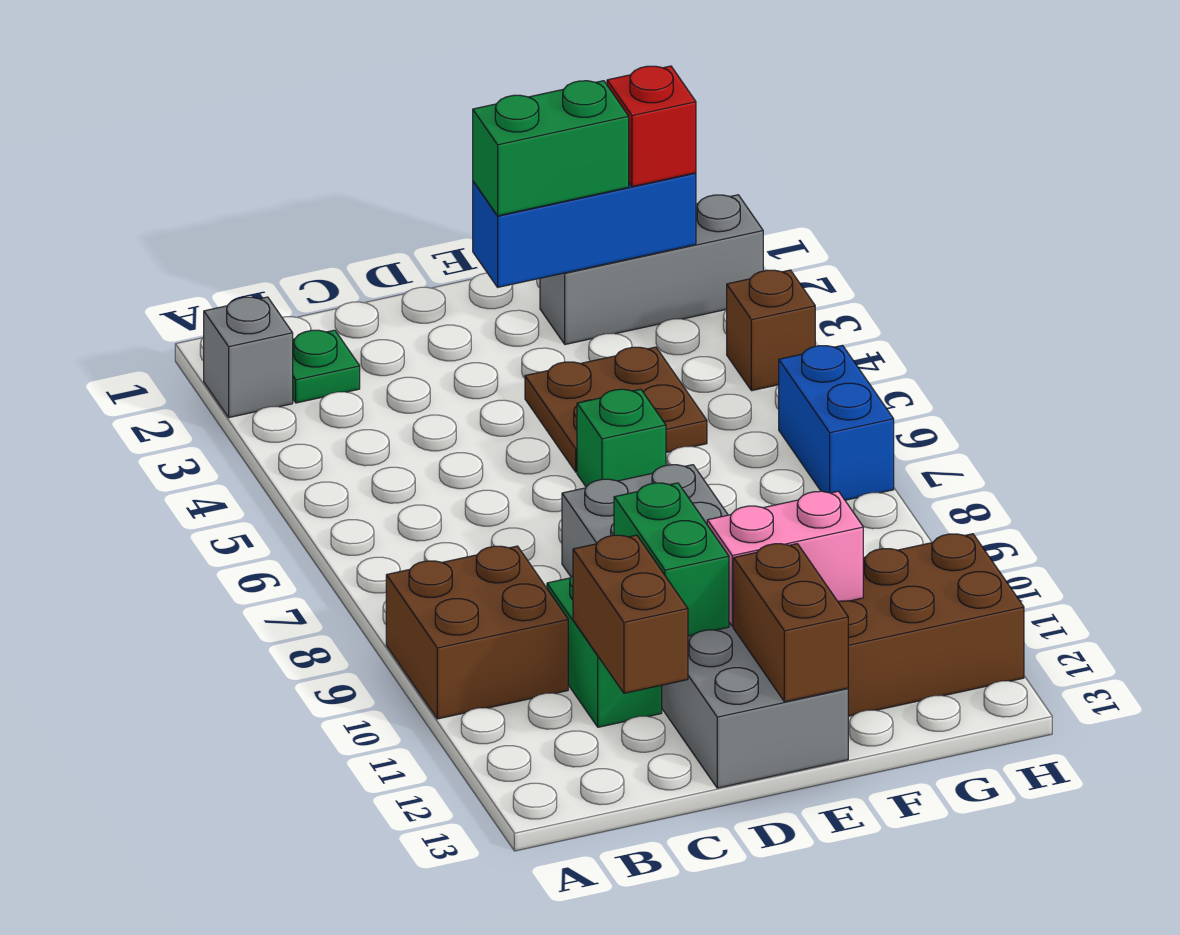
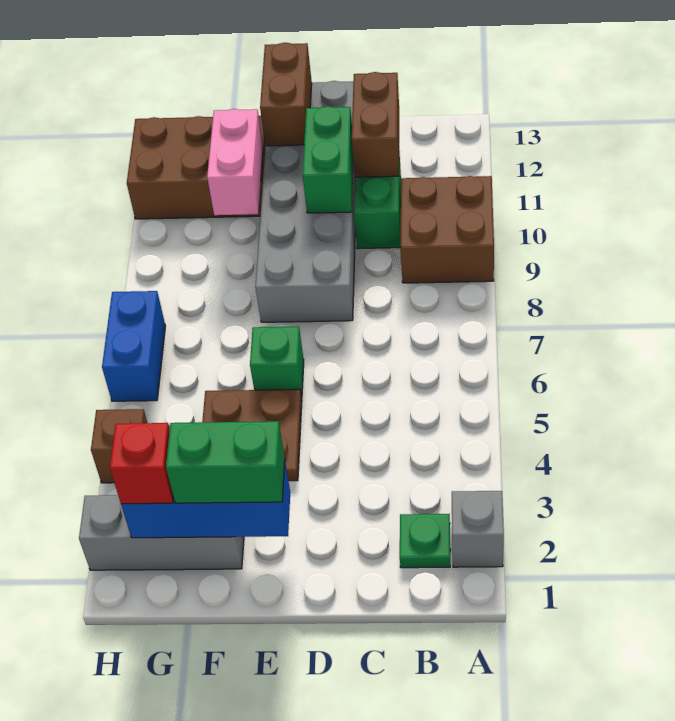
pink 1x2 brick [707,491,863,626] -> pink 1x2 brick turned to [207,109,263,215]

